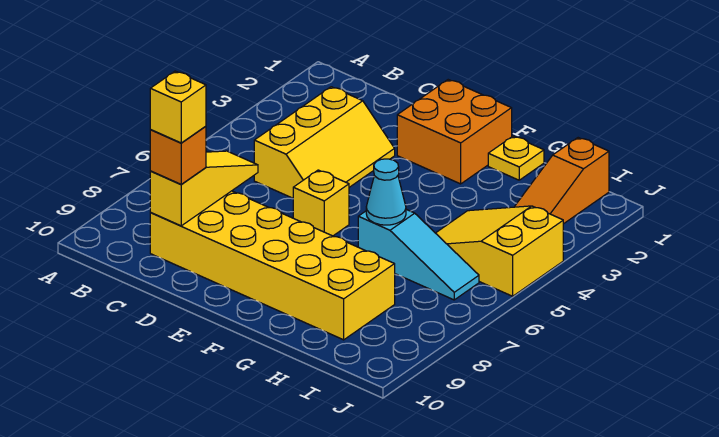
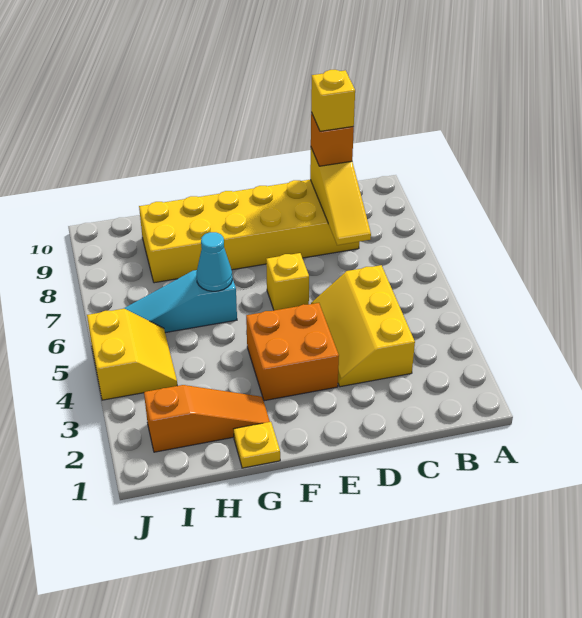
orange 2x2 brick [397,80,512,184] -> orange 2x2 brick moved to [246,303,339,401]
yellow 2x3 slope [436,206,563,296] -> yellow 2x2 slope [87,309,177,400]
orange 1x3 slope [515,138,609,224] -> orange 1x3 slope turned to [144,385,270,452]

